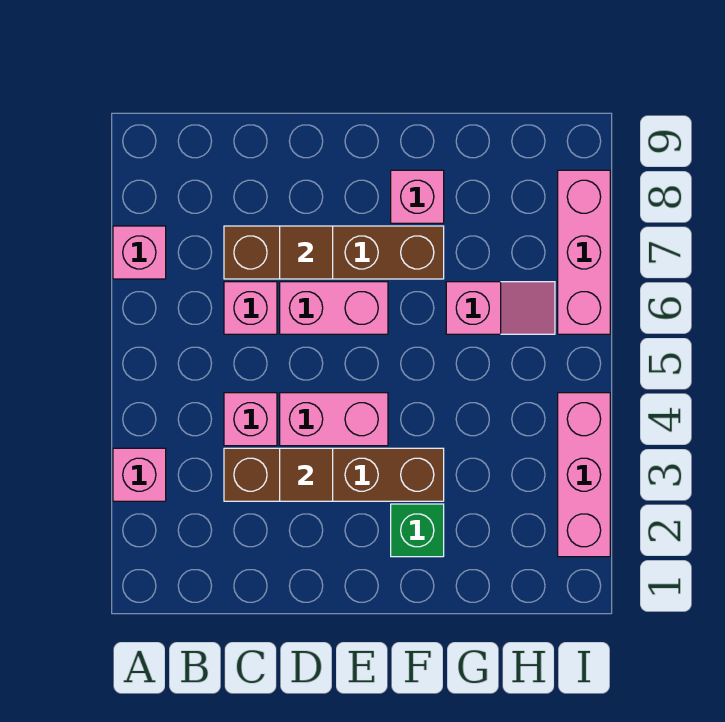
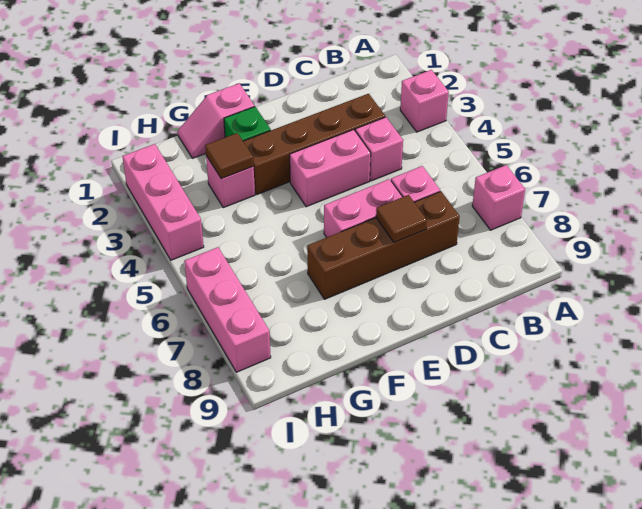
brown 1x1 tile [280,448,333,501] -> brown 1x1 tile moved to [205,133,254,179]
pink 1x1 brick [391,170,444,223] -> pink 1x1 brick moved to [206,156,255,208]
pink 1x2 slope [446,282,555,334] -> pink 1x2 slope moved to [178,83,255,158]

